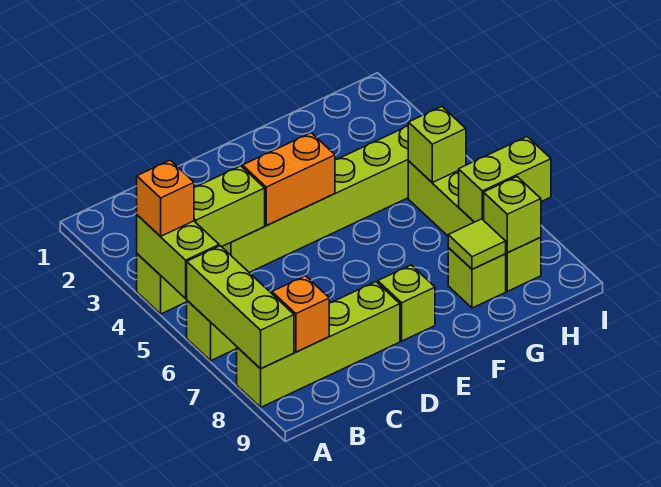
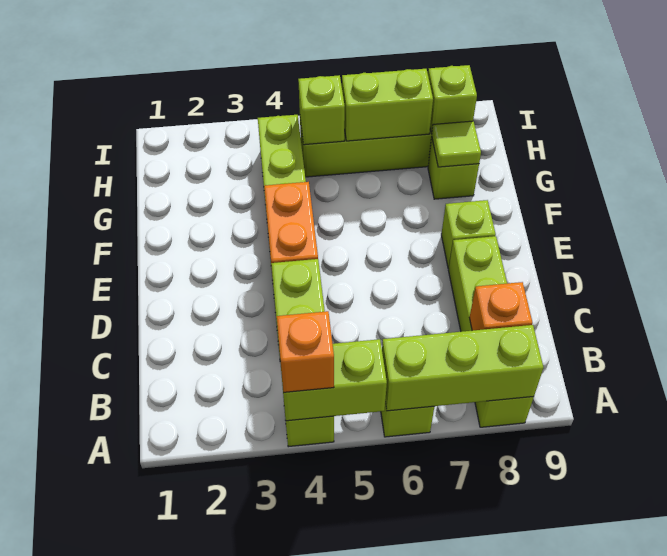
lime 1x2 brick [459,137,551,222] -> lime 1x2 brick turned to [342,69,433,141]

